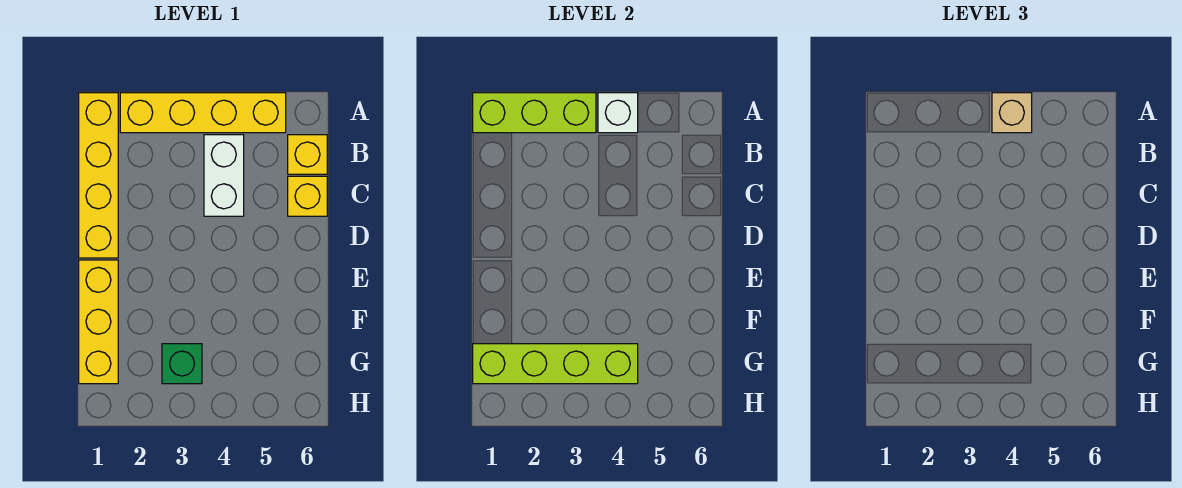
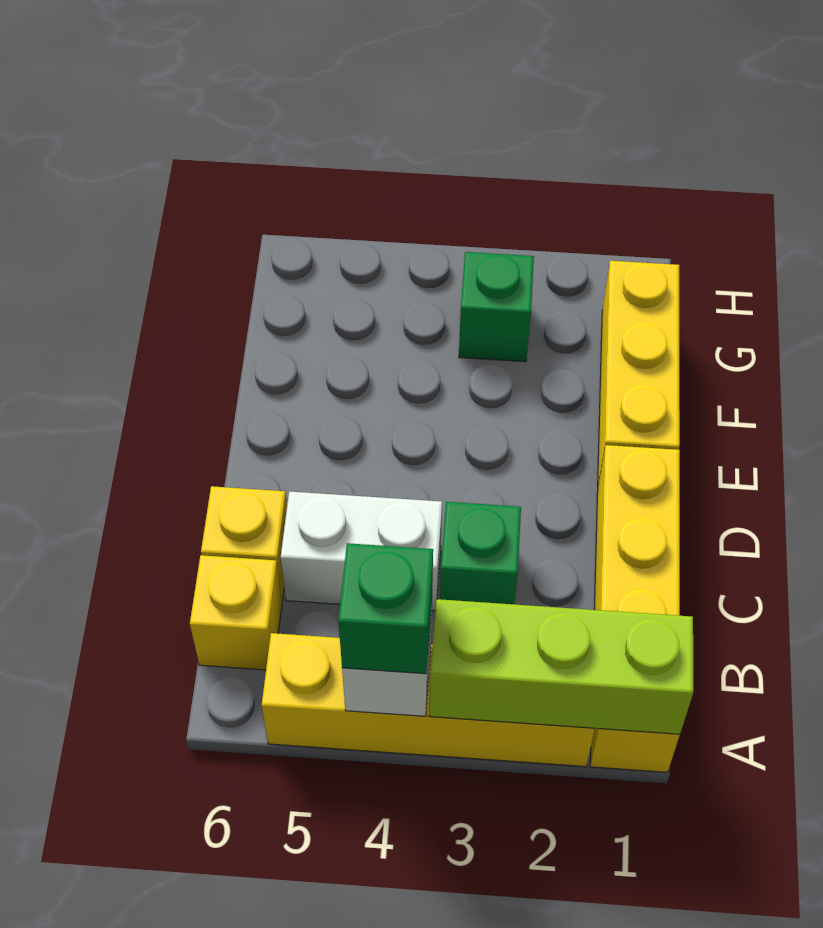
tan 1x1 brick [992,93,1032,133] -> green 1x1 brick [338,543,433,674]
white 1x2 brick [204,135,244,216] -> white 1x2 brick turned to [281,491,442,611]
none -> green 1x1 brick [440,502,521,604]
lime 1x4 brick [473,344,638,384] -> none

